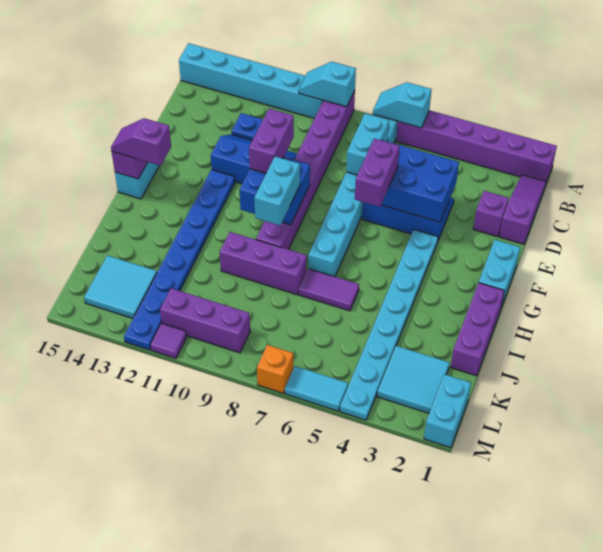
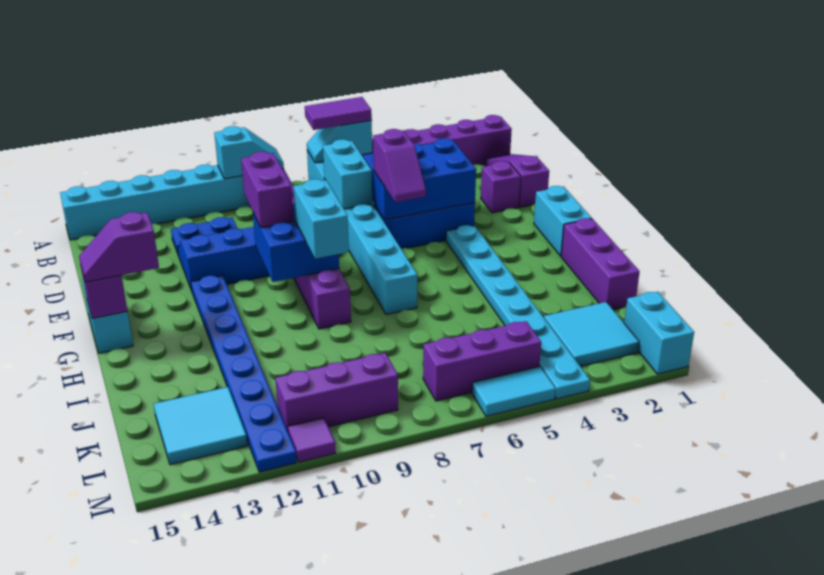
cyan 1x2 slope [299,62,356,107] -> cyan 1x2 slope turned to [214,126,284,179]
purple 1x2 brick [355,138,399,207] -> purple 1x2 slope [373,129,426,202]
purple 1x2 tile [299,269,359,311] -> purple 1x2 tile moved to [305,97,372,130]
purple 1x3 brick [220,232,307,294] -> purple 1x3 brick moved to [423,321,541,401]
orange 1x1 brick [257,345,293,393] -> none

